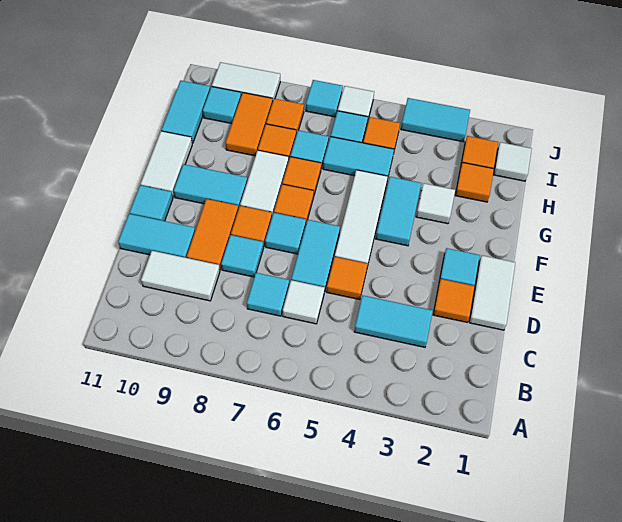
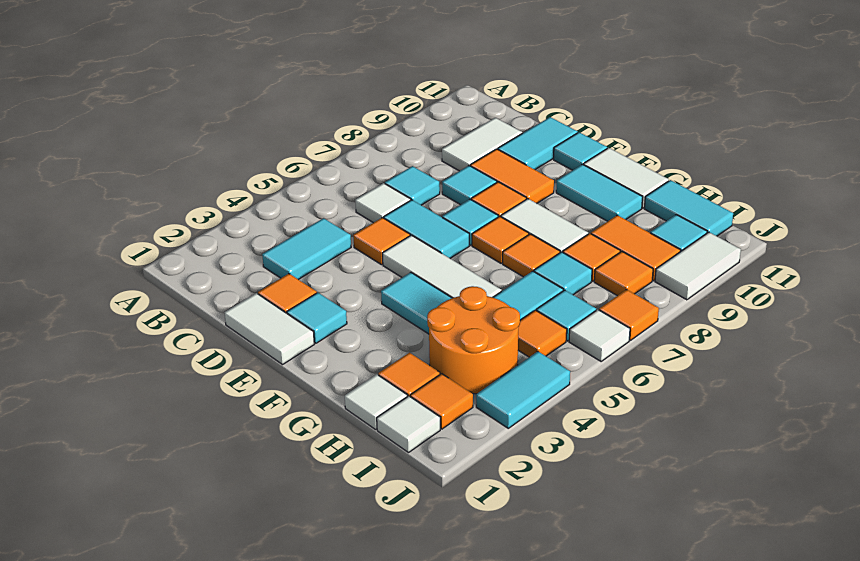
cyan 1x2 tile [174,164,247,209] -> cyan 1x2 tile turned to [556,164,643,221]
white 1x1 tile [416,183,455,224] -> white 1x1 tile moved to [345,374,407,430]
none -> orange 2x2 round brick [427,286,520,394]
cyan 1x1 tile [306,80,343,117] -> orange 1x1 tile [599,289,659,340]

